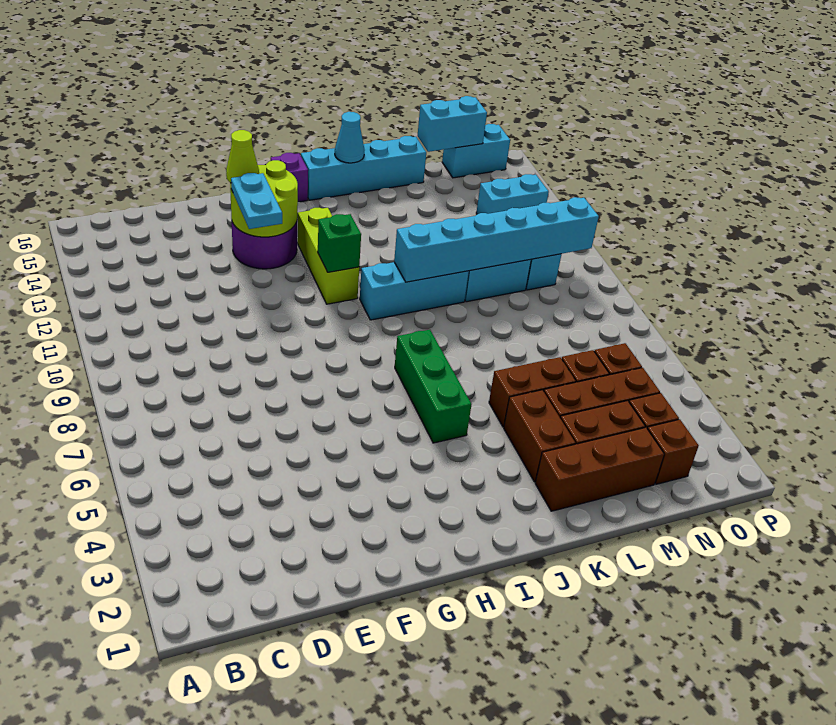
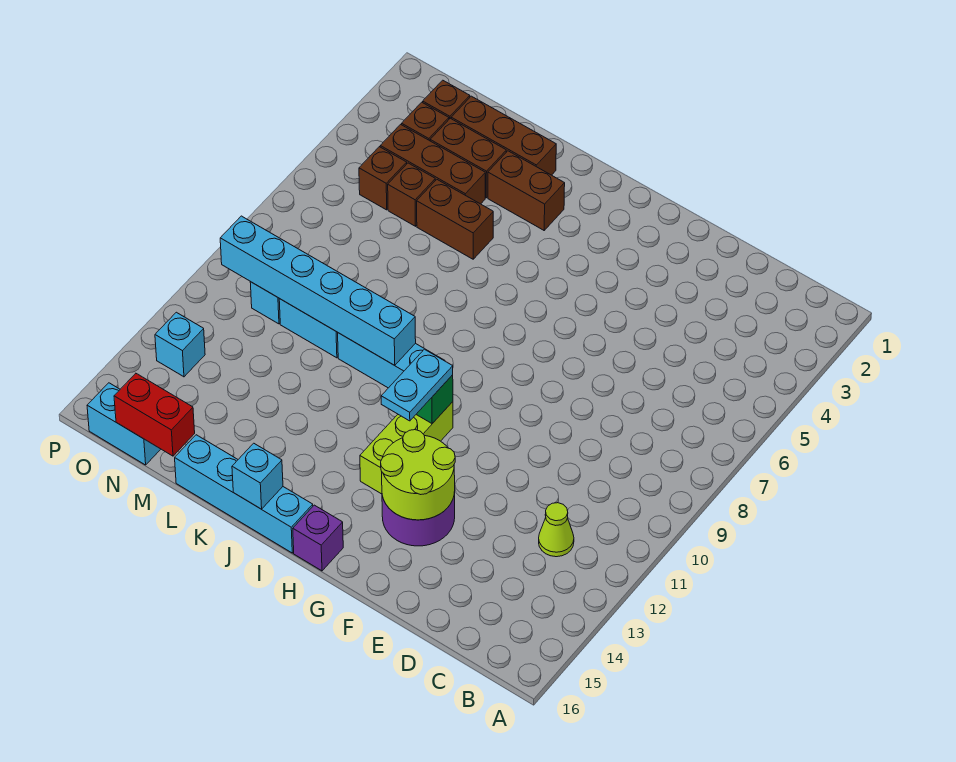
cyan 1x2 plate [231,173,282,229] -> cyan 1x2 plate moved to [381,349,453,421]
lime 1x1 cone [226,130,259,183] -> lime 1x1 cone moved to [539,503,574,557]
green 1x3 brick [395,330,472,443] -> none
cyan 1x1 cone [335,112,364,163] -> cyan 1x1 brick [232,443,283,509]
brown 1x2 brick [504,390,575,482] -> brown 1x2 brick turned to [488,151,565,230]
cyan 1x2 brick [418,96,487,152] -> red 1x2 brick [114,373,195,456]
cyan 1x2 brick [476,174,549,214] -> cyan 1x1 brick [155,312,205,377]

